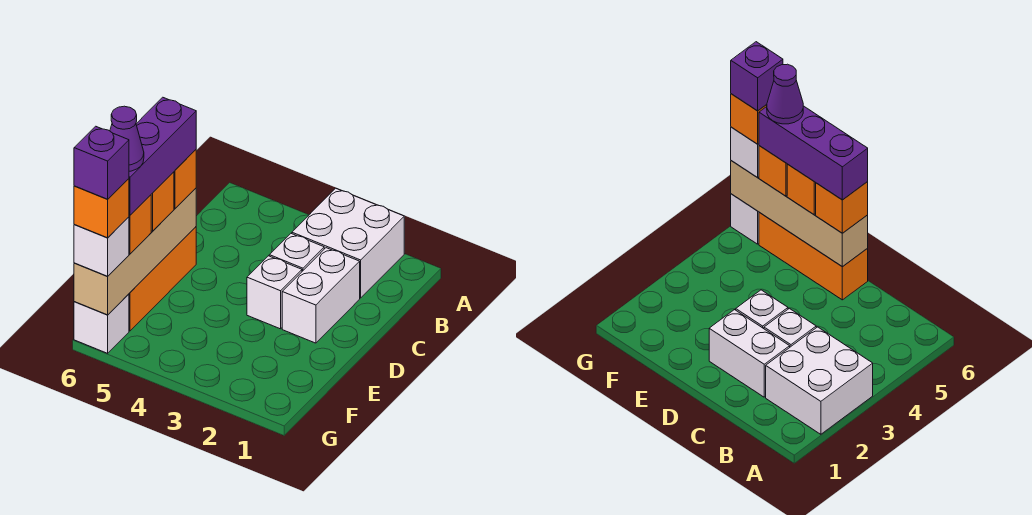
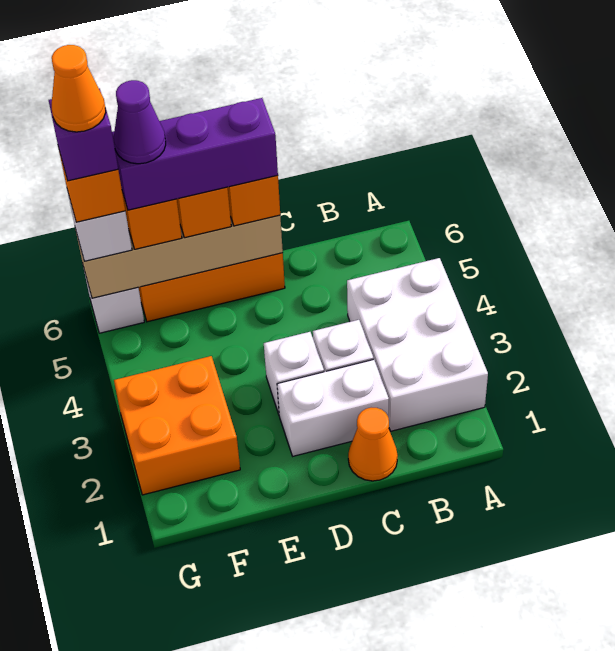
white 2x2 brick [292,188,404,298] -> white 2x3 brick [347,258,488,431]
none -> orange 1x1 cone [348,408,398,481]
none -> orange 2x2 brick [114,356,240,495]
none -> orange 1x1 cone [52,45,106,132]

